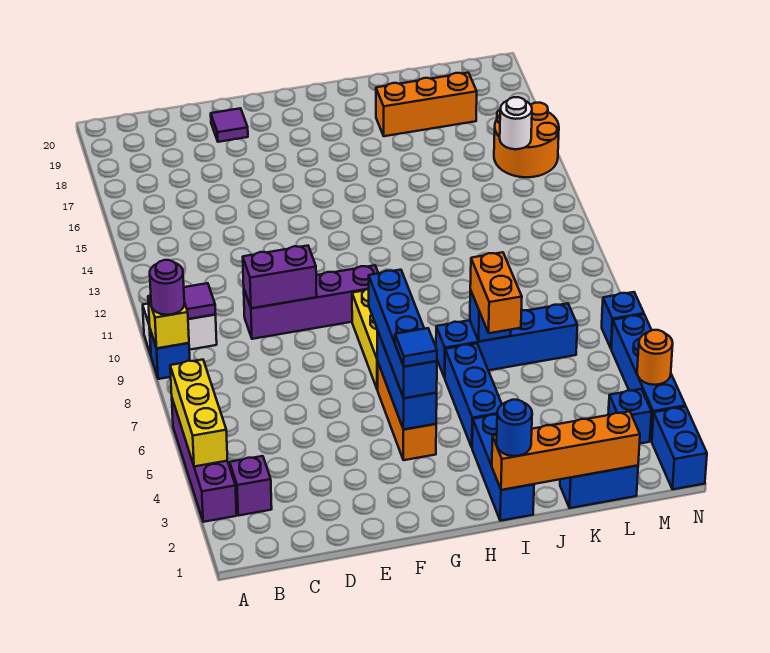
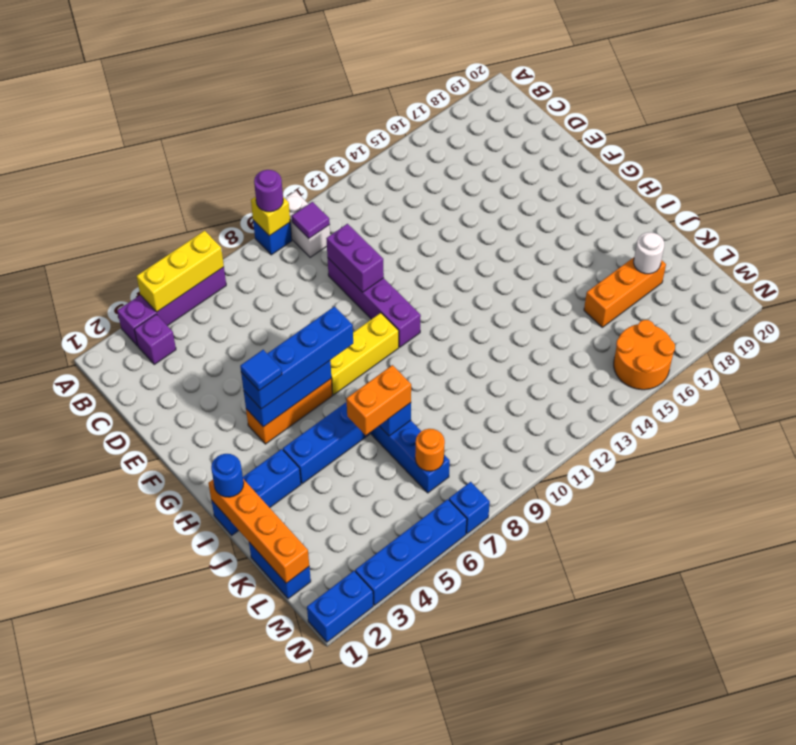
purple 1x1 tile [211,108,248,142] -> none
orange 1x3 brick [376,73,477,136] -> orange 1x3 brick turned to [584,257,666,327]
blue 1x1 brick [608,389,652,444] -> none
white 1x1 round brick [500,97,532,149] -> white 1x1 round brick moved to [634,232,664,274]
orange 1x1 round brick [637,330,673,385] -> orange 1x1 round brick moved to [415,429,445,471]

